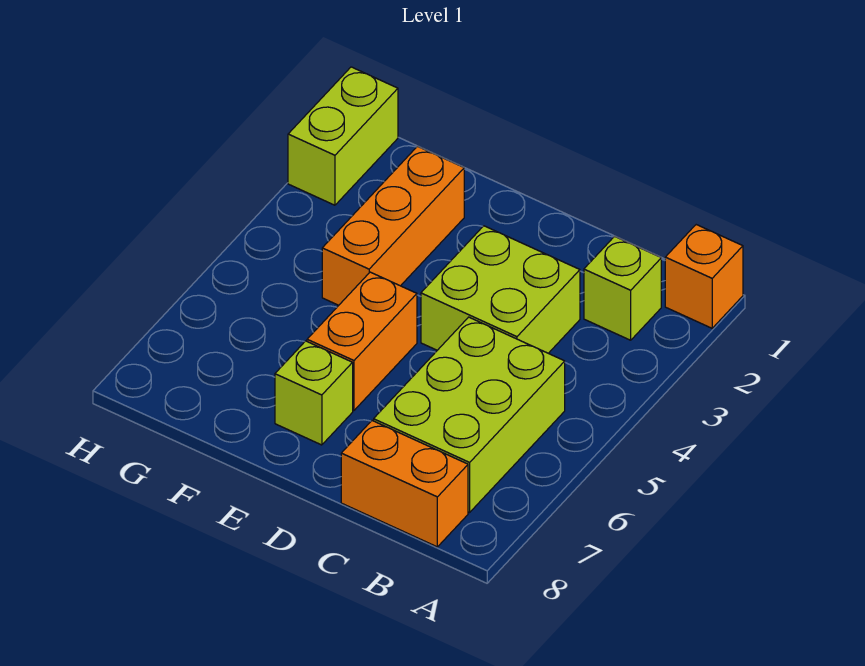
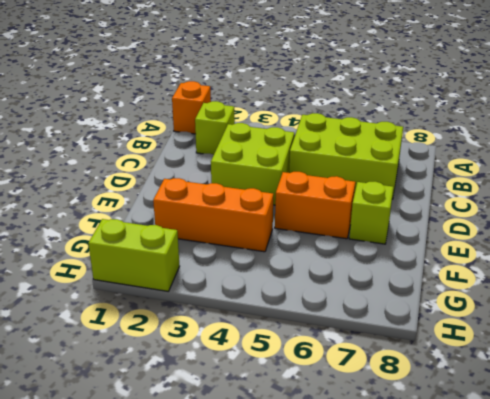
orange 1x2 brick [341,421,468,547] -> none

